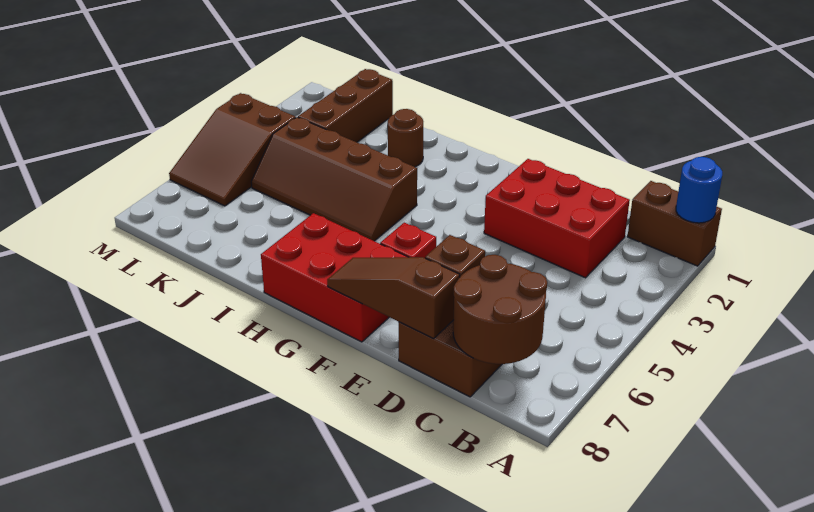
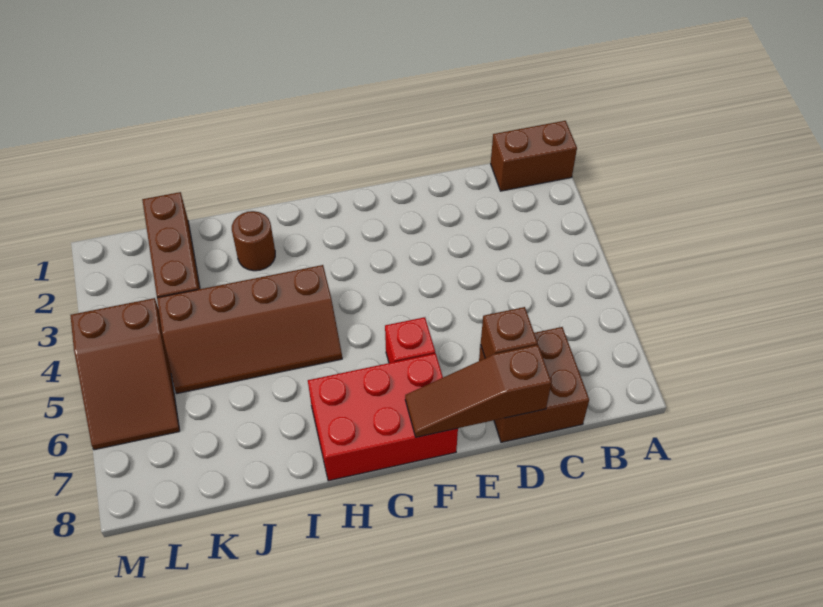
blue 1x1 round brick [676,157,722,223] -> none
brown 2x2 round brick [453,255,547,364] -> none
red 2x3 brick [484,159,630,278] -> none

